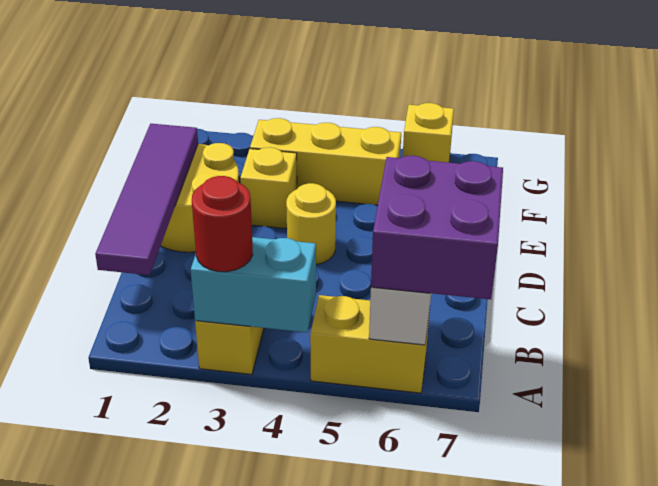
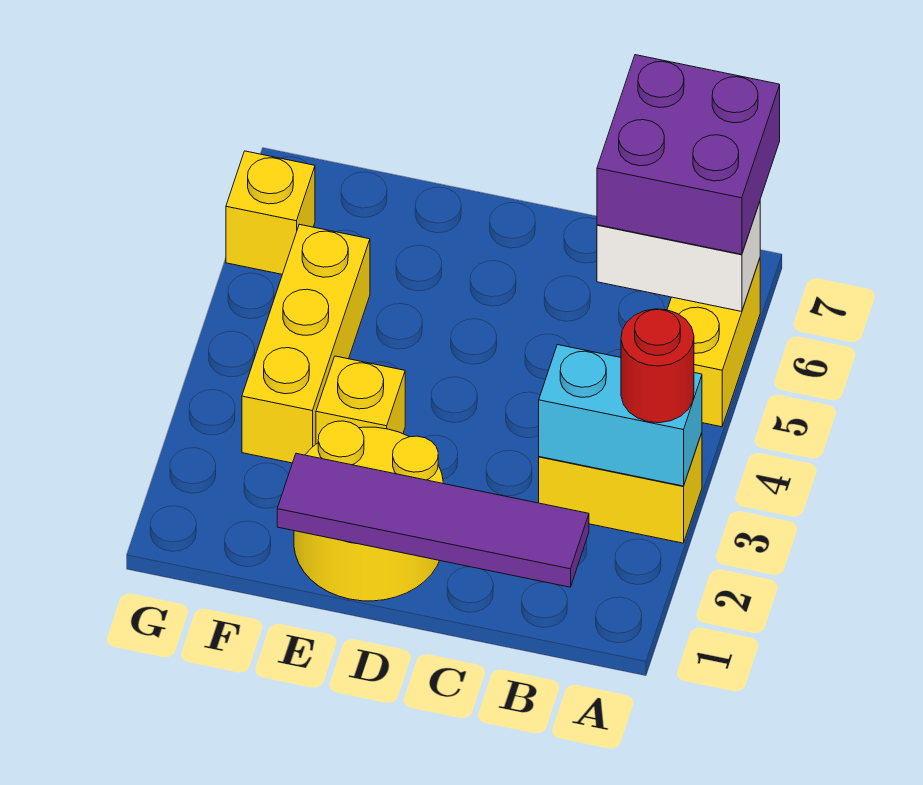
cyan 1x2 brick [191,237,316,332] -> cyan 1x2 brick turned to [539,345,702,486]
yellow 1x1 round brick [286,183,336,264] -> none

